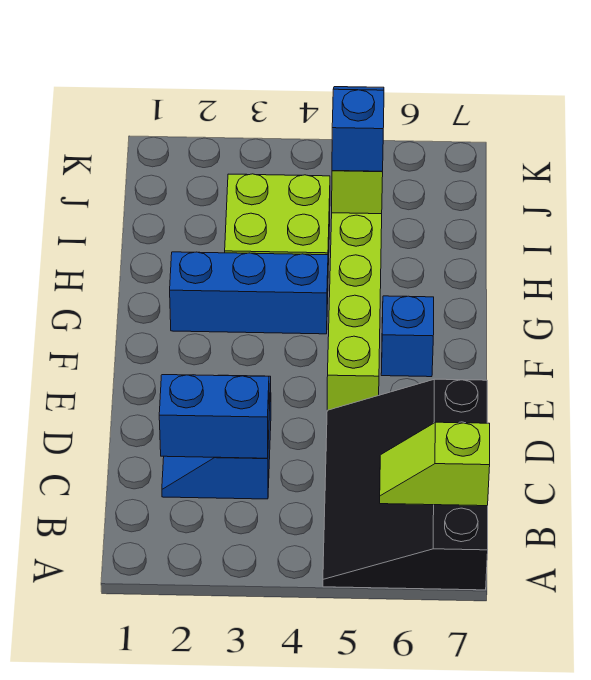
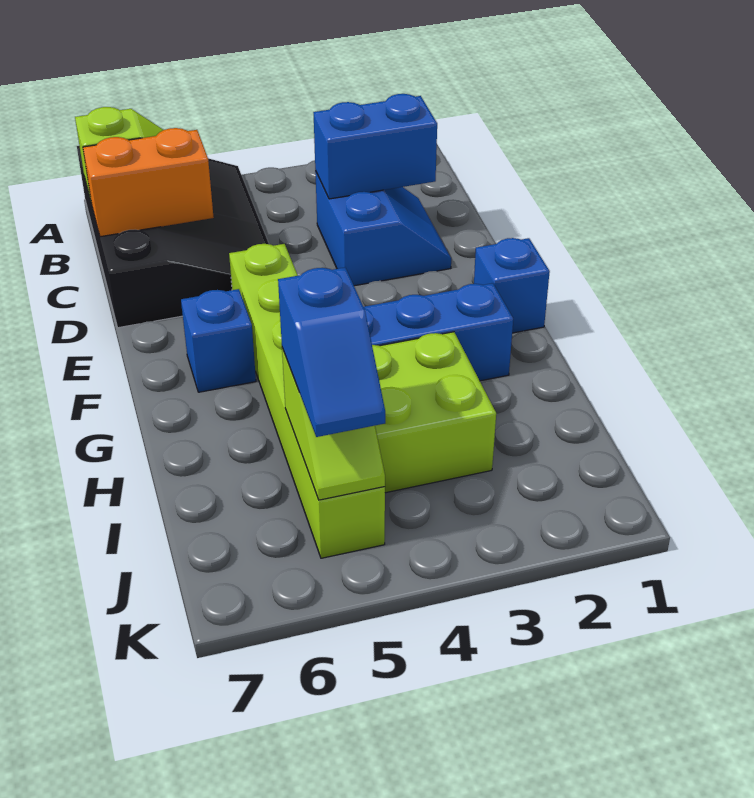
none -> orange 1x2 brick [83,128,214,237]
none -> blue 1x1 brick [474,238,550,333]

